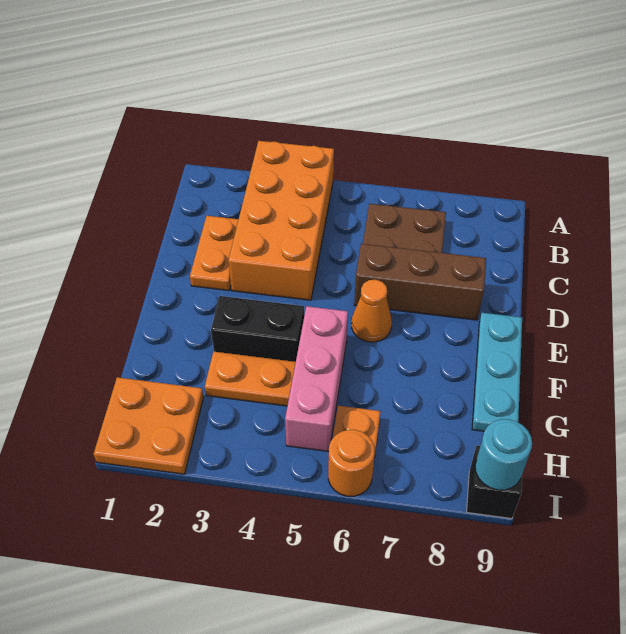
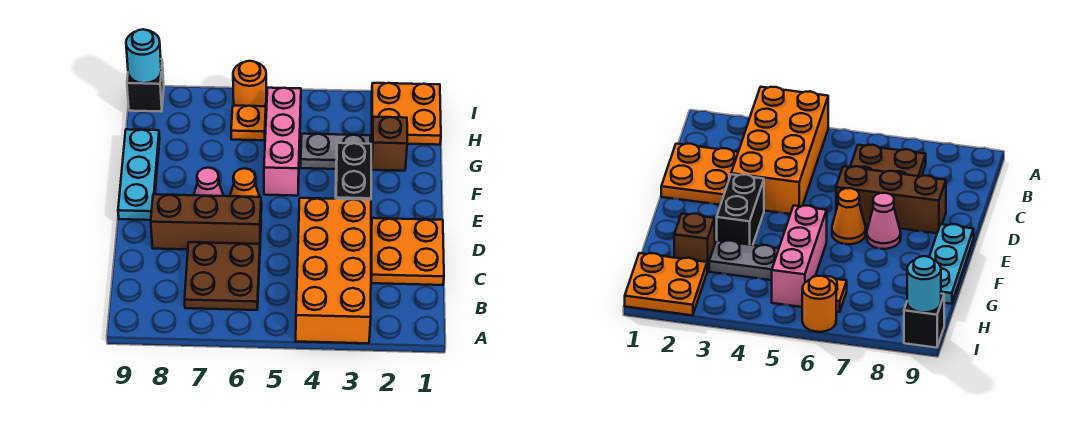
orange 1x2 plate [190,216,238,291] -> orange 2x2 plate [371,218,444,285]
none -> pink 1x1 cone [194,168,224,196]
black 1x2 brick [211,296,304,362] -> black 1x2 brick turned to [336,143,371,200]
none -> brown 1x1 brick [372,117,407,171]
orange 1x2 plate [205,352,296,406] -> grey 1x2 plate [301,134,370,169]

